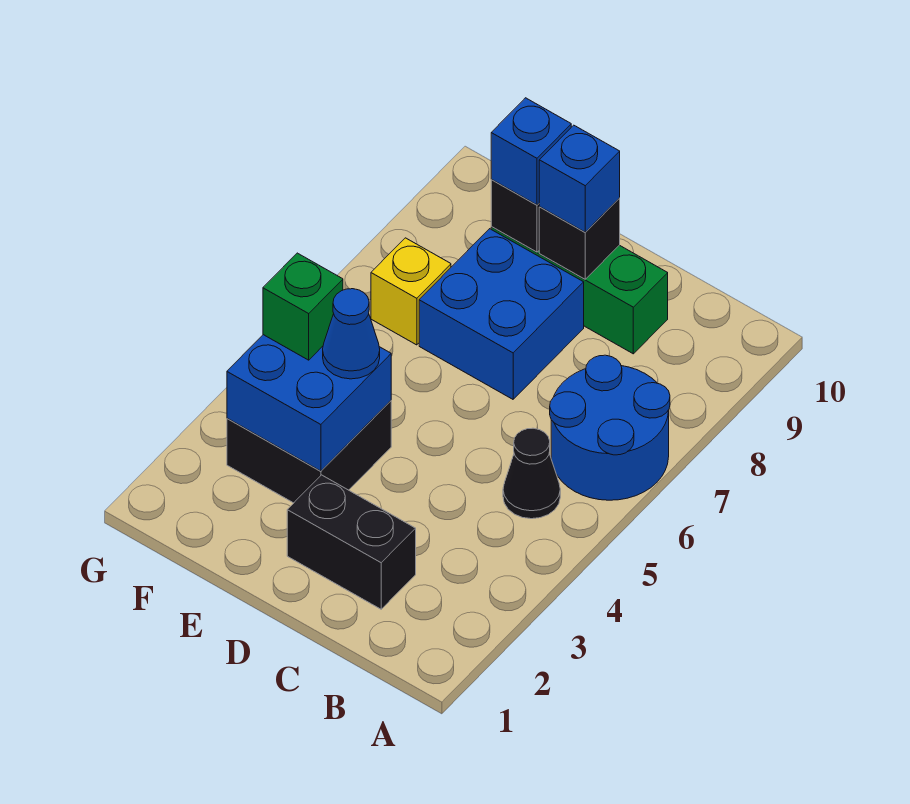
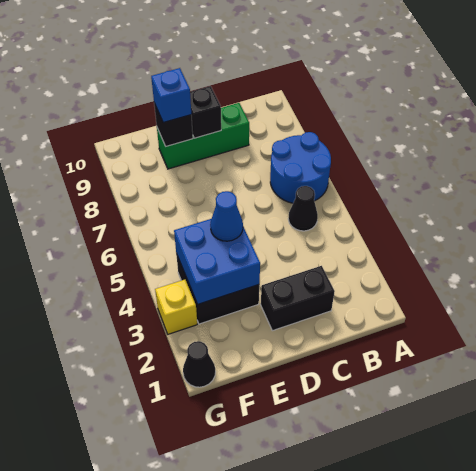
blue 2x2 brick [419,229,584,399] -> none
blue 1x1 brick [539,125,620,232] -> none
green 1x1 brick [263,253,343,360] -> none
yellow 1x1 brick [371,238,451,345] -> yellow 1x1 brick moved to [155,280,197,334]
none -> black 1x1 cone [183,341,216,387]

